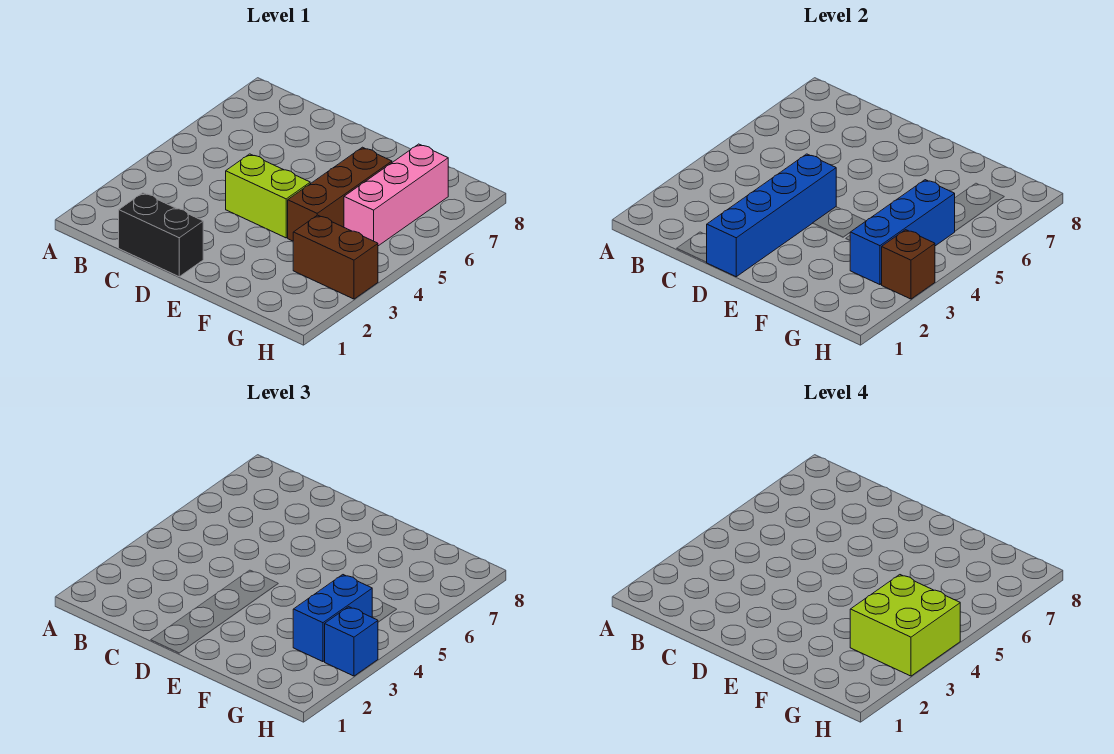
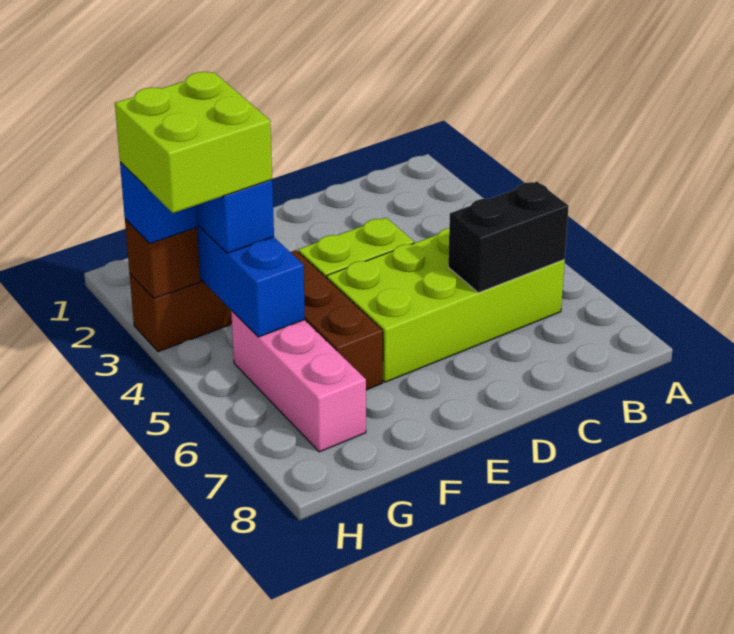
none -> lime 2x4 brick [327,228,565,382]
black 1x2 brick [119,193,203,277] -> black 1x2 brick moved to [448,182,569,293]
blue 1x4 brick [707,154,836,277] -> none

